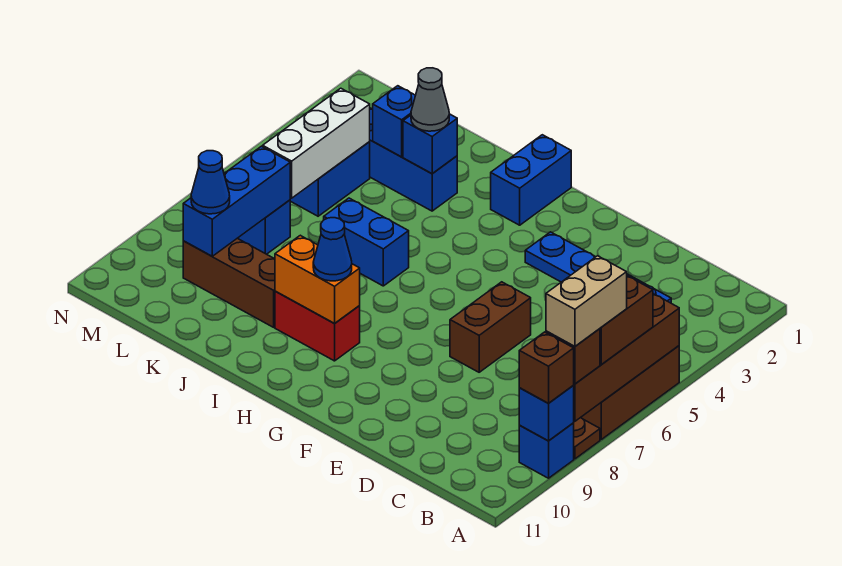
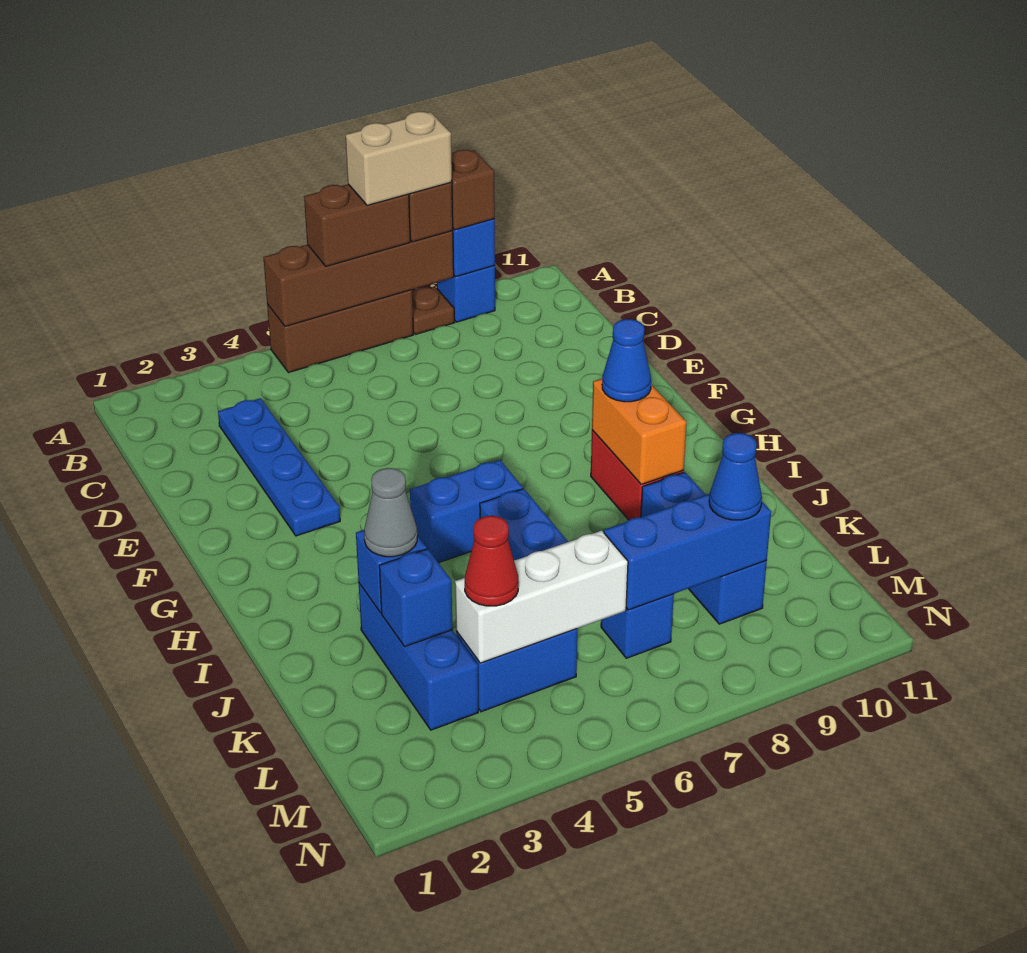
brown 1x2 brick [450,282,531,372] -> none
blue 1x2 brick [491,135,571,225] -> blue 1x2 brick moved to [410,460,523,563]
brown 1x3 brick [183,238,275,327] -> blue 1x3 brick [641,472,767,624]
none -> red 1x1 cone [465,516,519,606]

